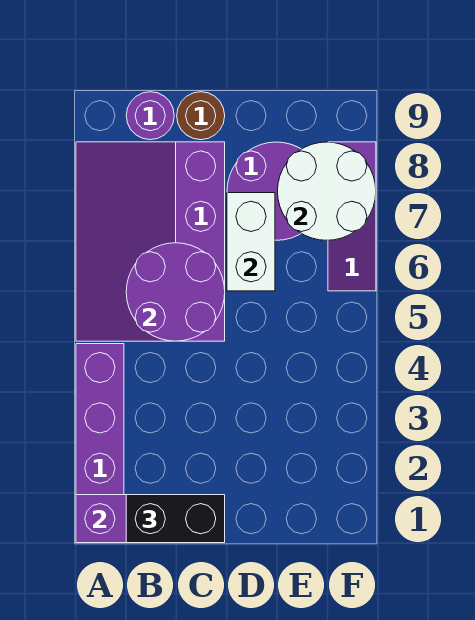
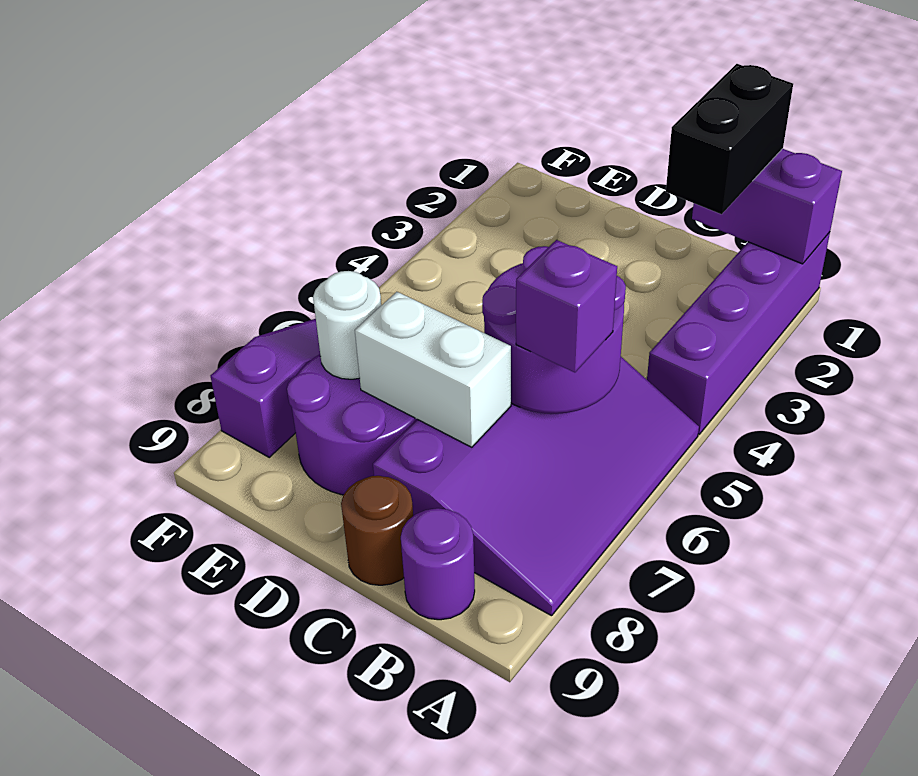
black 1x2 brick [126,495,225,543] -> black 1x2 brick turned to [666,64,793,214]
none -> purple 1x1 brick [516,240,617,372]
white 1x2 brick [227,193,275,291] -> white 1x2 brick turned to [355,292,511,447]
white 2x2 round brick [278,142,376,240] -> white 1x1 round brick [313,271,381,379]

